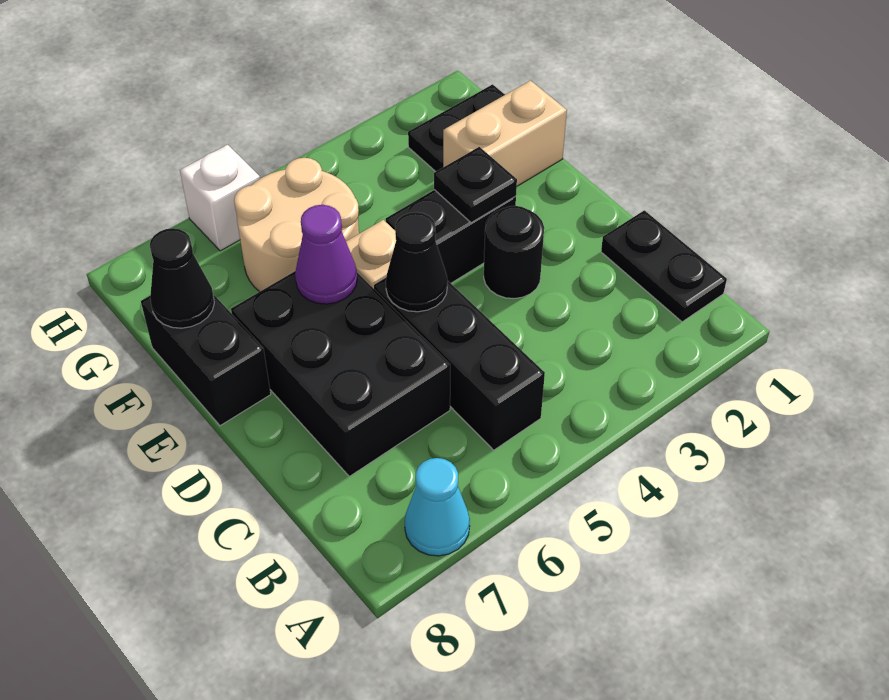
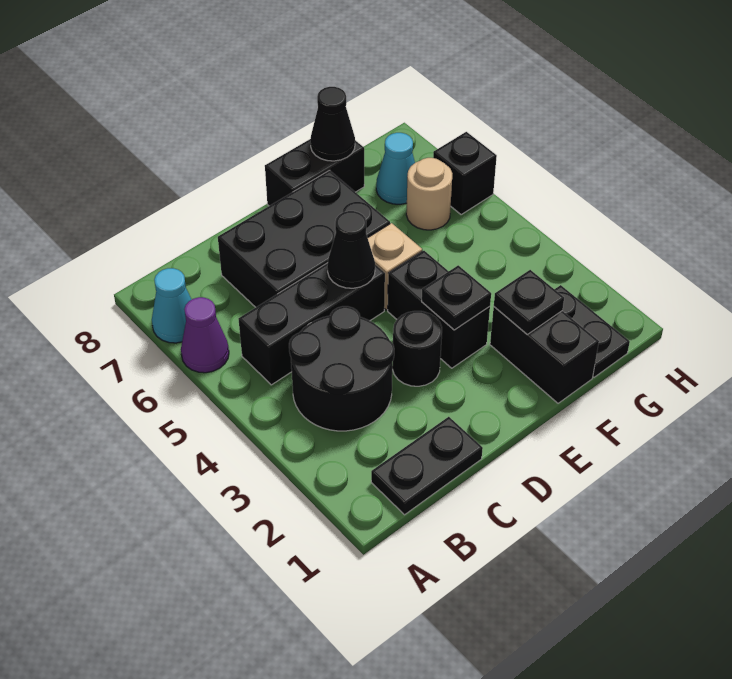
none -> black 2x2 round brick [289,306,394,431]
purple 1x1 cone [295,205,357,304] -> purple 1x1 cone moved to [181,297,229,373]
tan 1x2 brick [443,81,567,186] -> black 1x2 brick [490,307,599,403]
none -> black 1x1 plate [494,270,564,334]
tan 2x2 round brick [234,158,359,292] -> tan 1x1 round brick [406,158,452,230]
none -> cyan 1x1 cone [376,133,415,204]
white 1x1 brick [180,145,260,251] -> black 1x1 brick [433,132,497,215]

